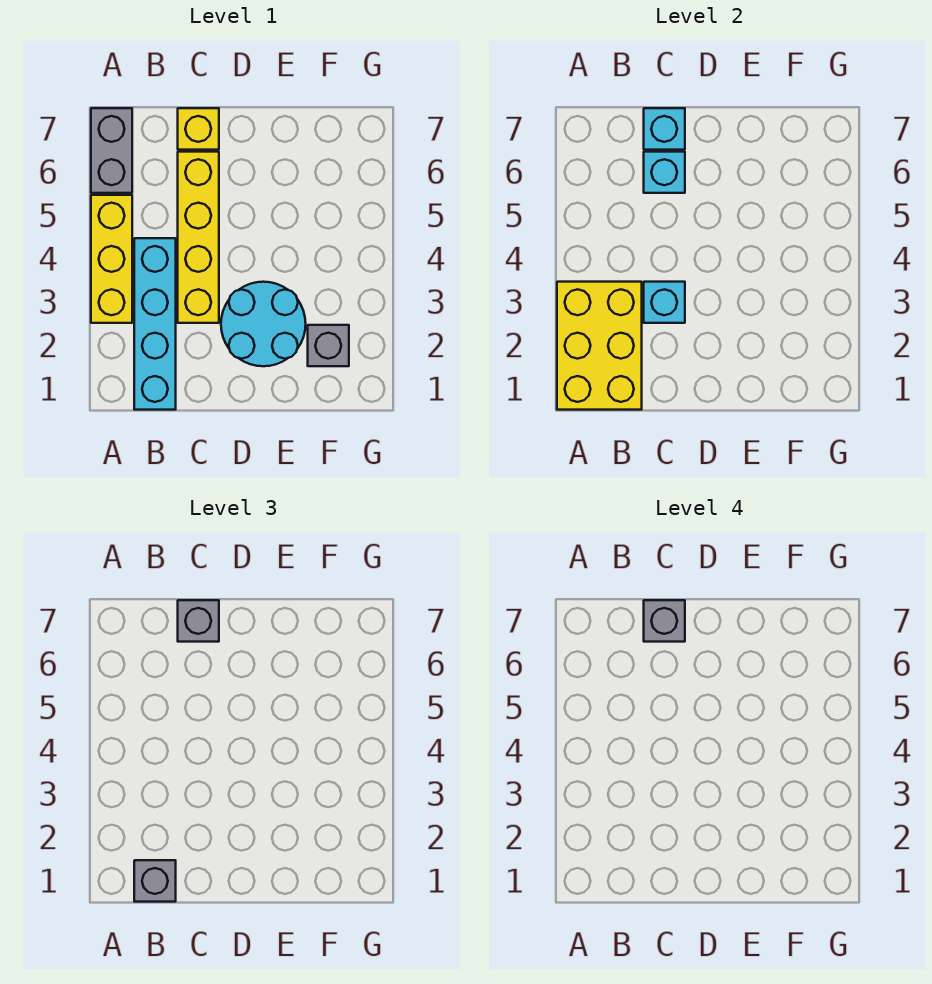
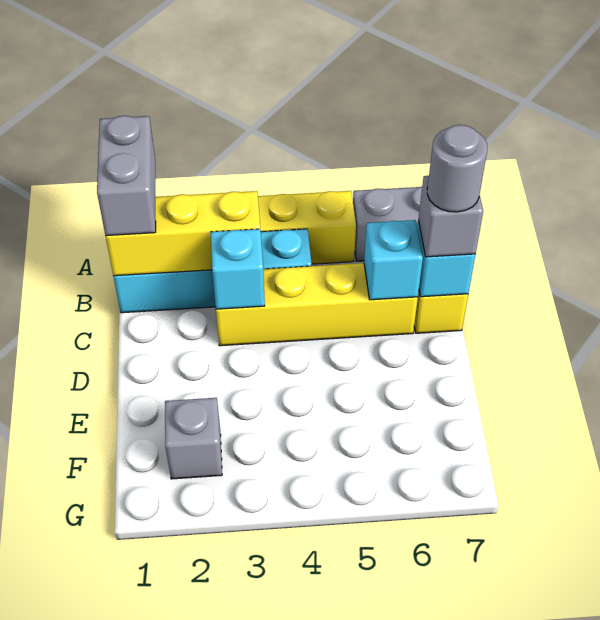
yellow 2x3 brick [557,282,642,410] -> yellow 1x3 brick [106,191,260,276]
grey 1x1 brick [134,860,176,902] -> grey 1x2 brick [97,116,156,236]
grey 1x1 brick [644,600,685,642] -> grey 1x1 round brick [427,125,487,212]
cyan 2x2 round brick [221,282,306,366] -> none

